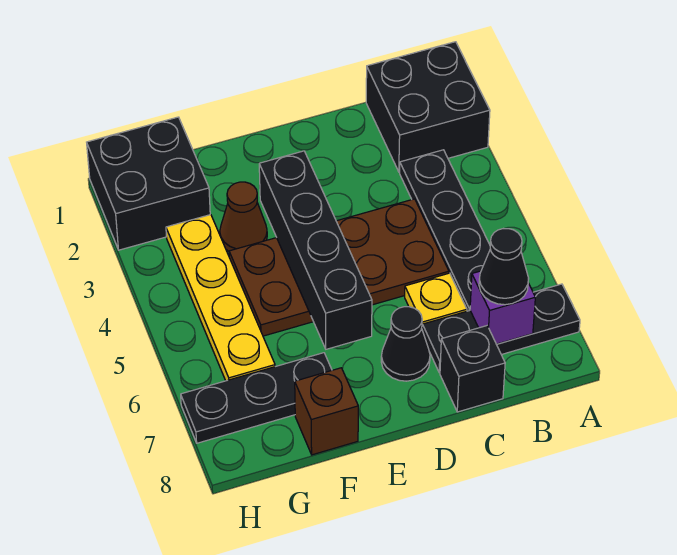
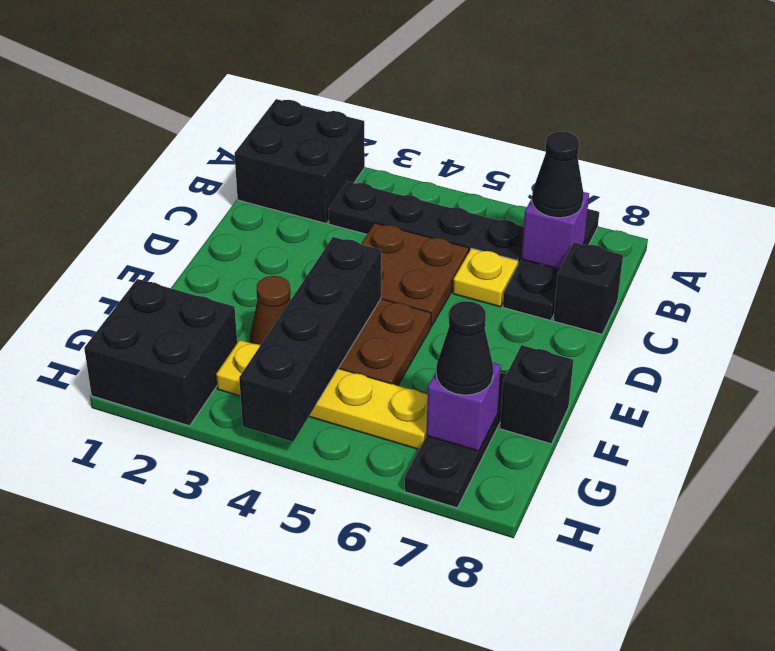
black 1x1 cone [381,307,430,381] -> black 1x1 cone moved to [436,301,493,395]
black 1x4 brick [259,151,372,349] -> black 1x4 brick turned to [239,237,381,442]
brown 1x1 brick [295,368,358,455] -> black 1x1 brick [500,345,573,444]
none -> purple 1x1 brick [426,363,501,451]

